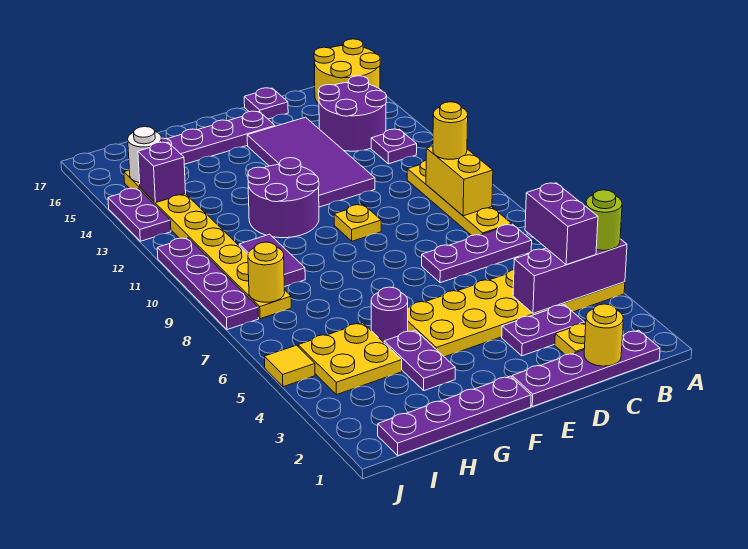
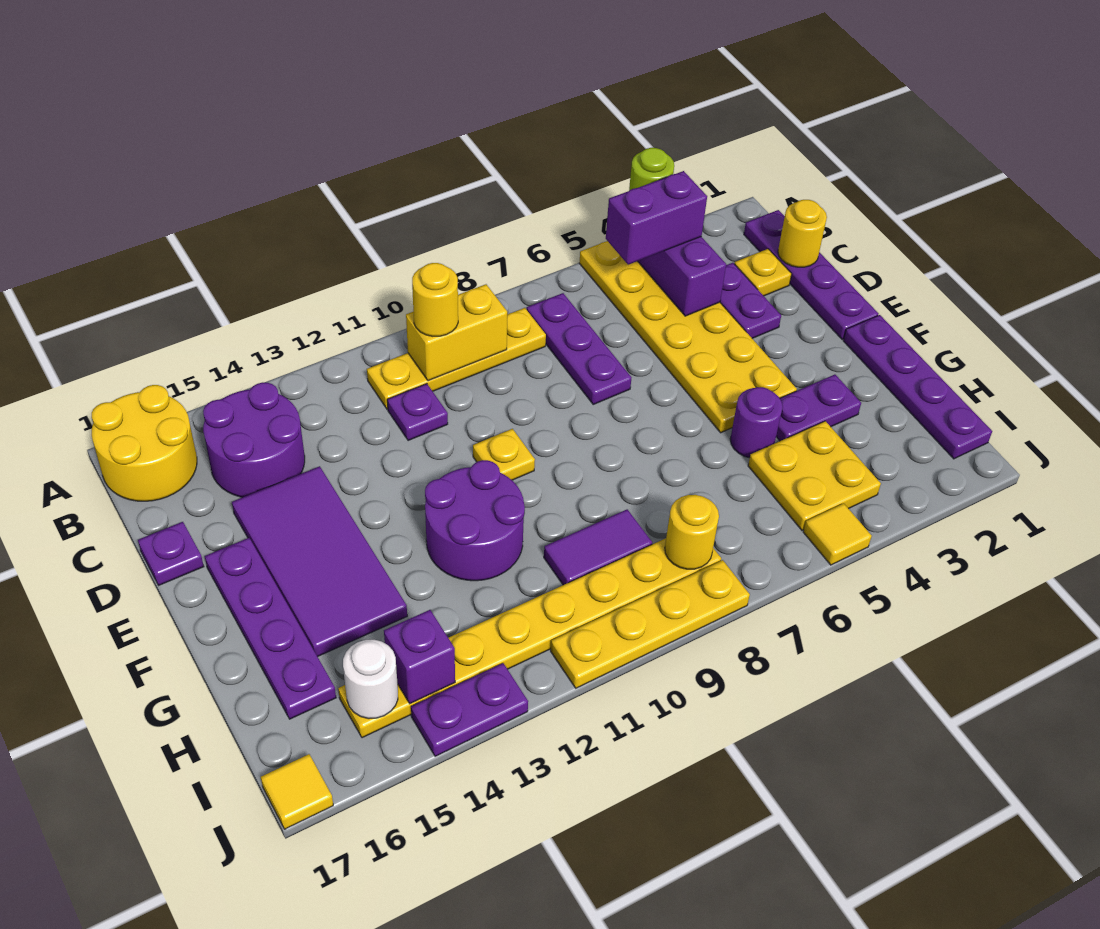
purple 1x1 plate [371,129,417,164] -> purple 1x1 plate moved to [387,384,448,441]
purple 2x4 tile [247,117,375,207] -> purple 2x4 tile turned to [232,466,407,657]
purple 1x4 plate [157,238,259,330] -> yellow 1x4 plate [551,560,750,688]
none -> yellow 1x1 tile [261,754,333,829]

